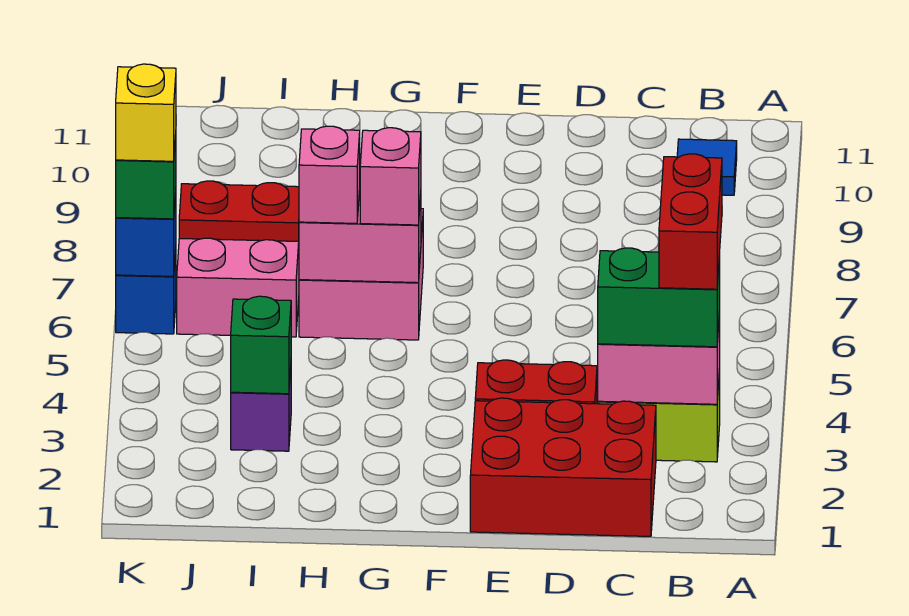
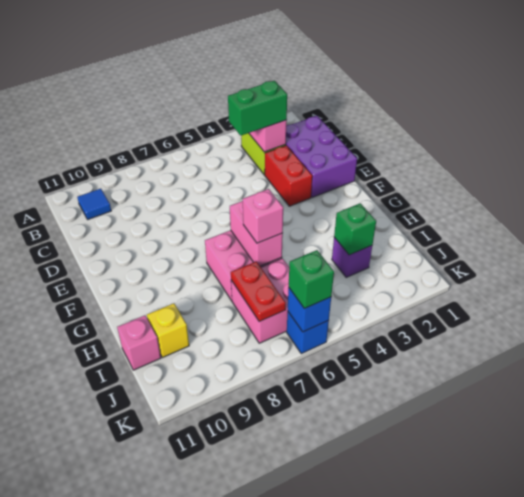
green 1x2 brick [598,248,720,347] -> green 1x2 brick turned to [228,81,287,136]
red 1x2 brick [659,154,722,289] -> none
red 2x3 brick [470,398,656,536] -> purple 2x3 brick [285,116,357,197]
pink 1x1 brick [360,128,421,225] -> pink 1x1 brick moved to [117,315,161,370]
yellow 1x1 brick [116,64,176,161] -> yellow 1x1 brick moved to [147,303,189,358]

